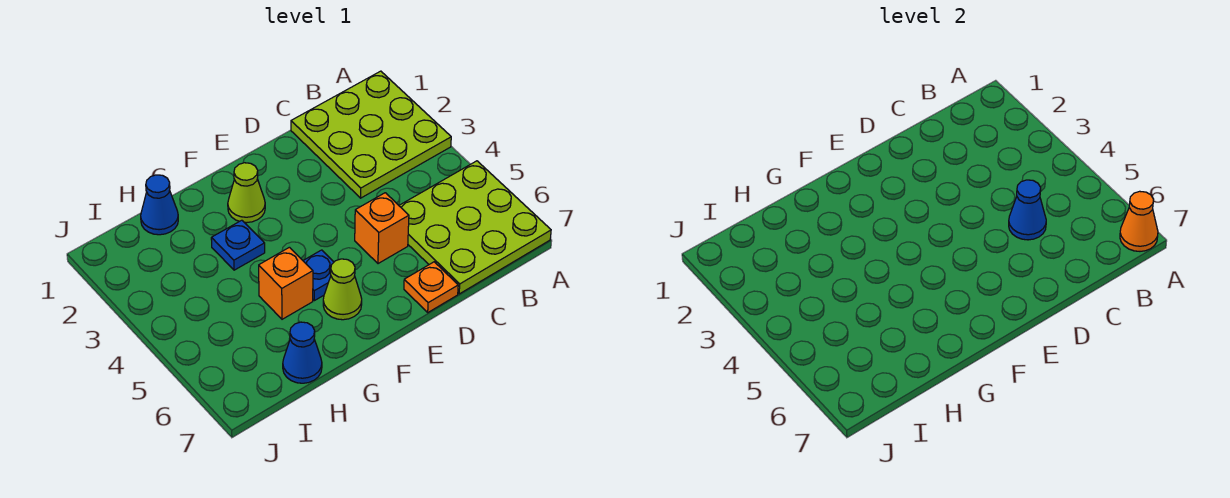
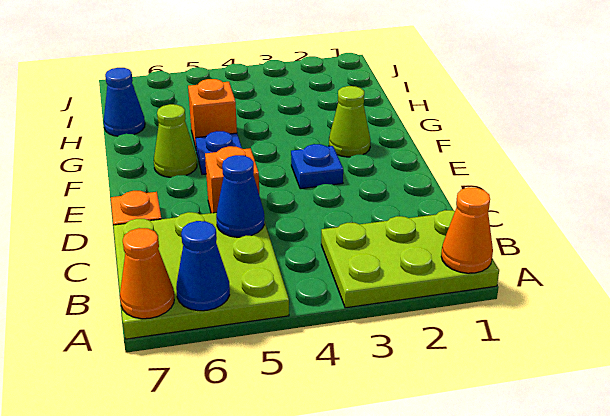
lime 3x3 plate [291,71,451,198] -> lime 2x3 plate [321,210,499,308]
none -> orange 1x1 cone [441,187,493,273]
blue 1x1 plate [211,220,265,270] -> blue 1x1 plate moved to [291,144,343,189]
blue 1x1 cone [141,175,178,235] -> blue 1x1 cone moved to [176,221,230,311]

